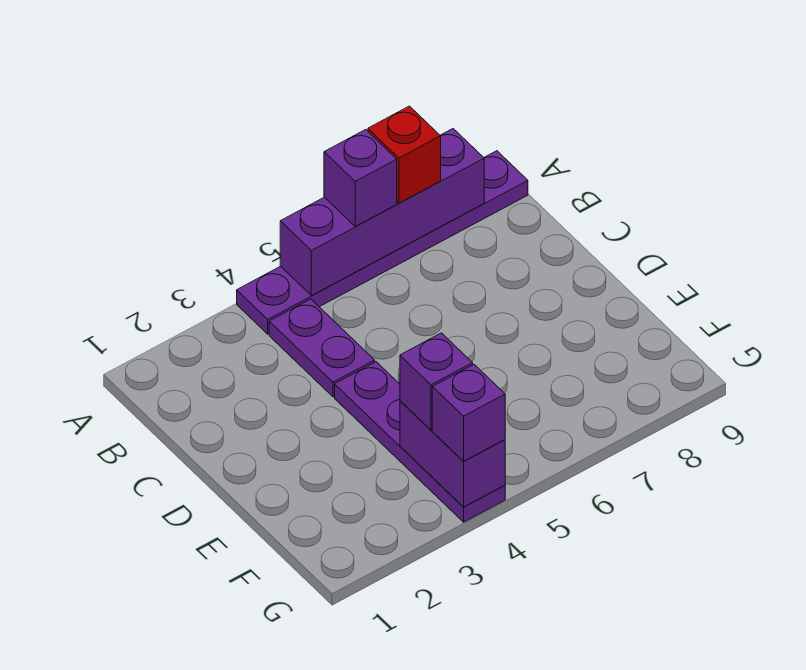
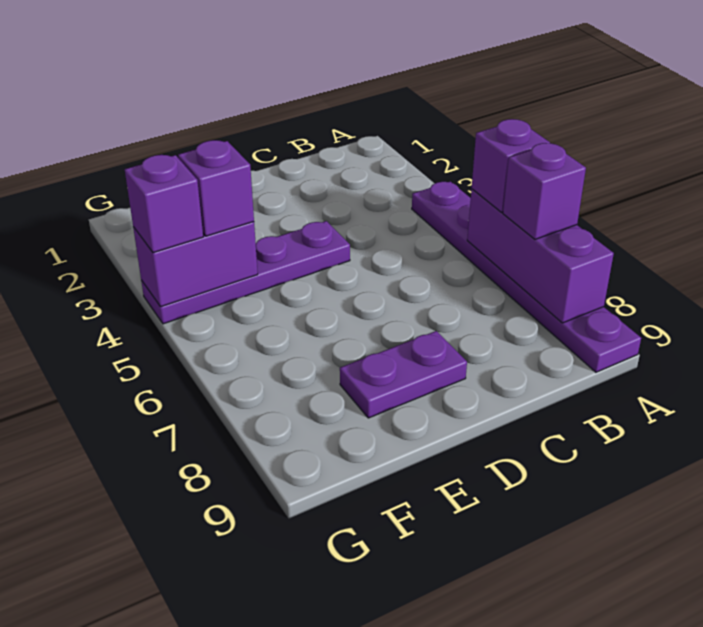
purple 1x4 brick [280,129,484,296] -> purple 1x3 brick [467,189,614,323]
red 1x1 brick [368,106,441,203] -> purple 1x1 brick [503,143,586,239]
purple 1x2 plate [269,299,375,397] -> purple 1x2 plate moved to [340,331,467,418]

